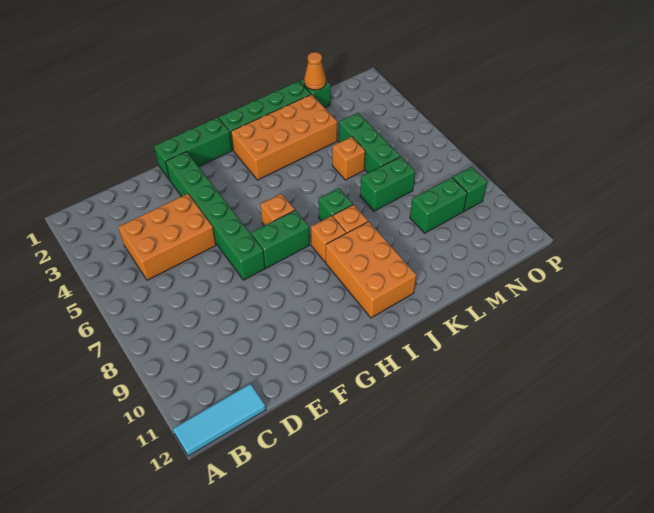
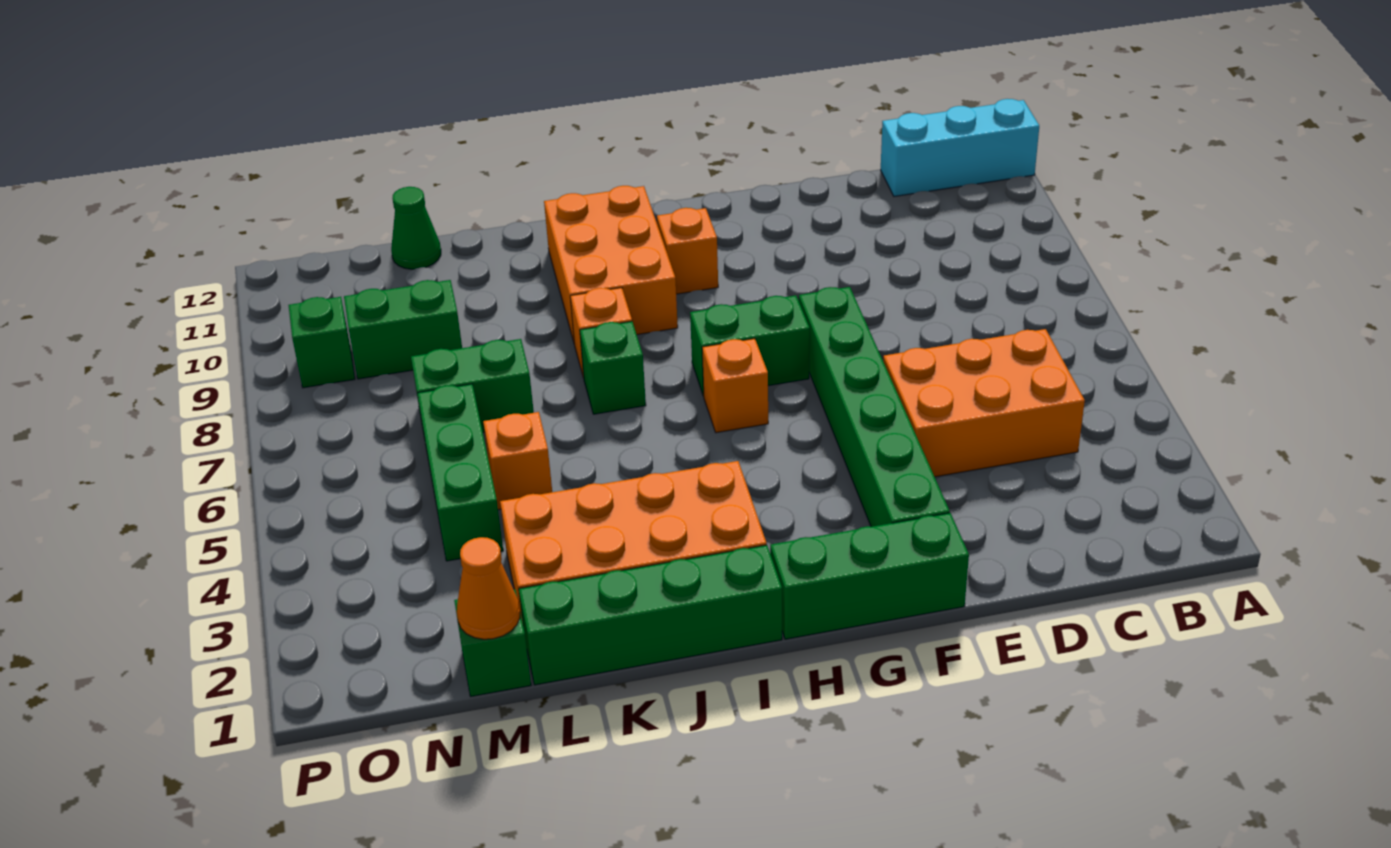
cyan 1x3 tile [173,384,266,456] -> cyan 1x3 brick [881,99,1039,196]
orange 1x1 brick [311,216,346,262] -> orange 1x1 brick moved to [657,208,718,294]
none -> green 1x1 cone [391,187,441,269]

